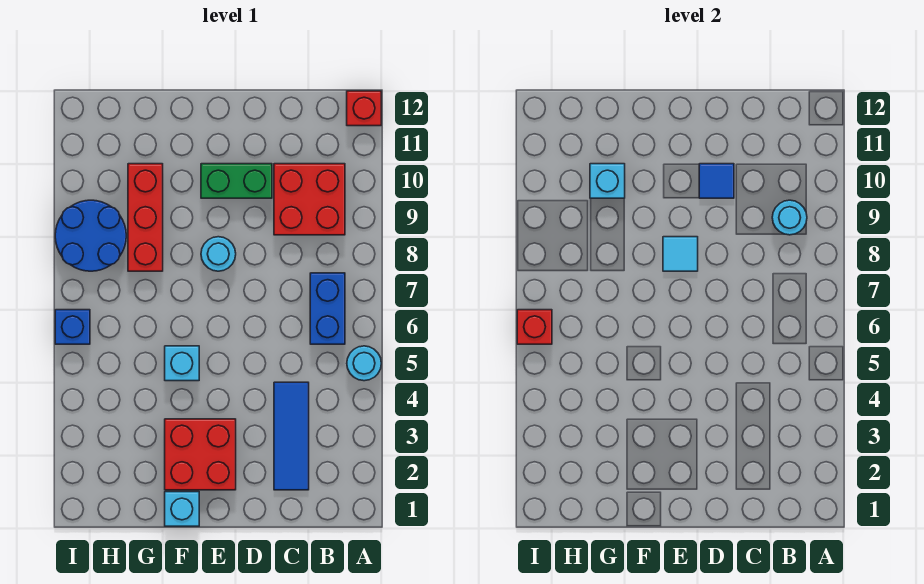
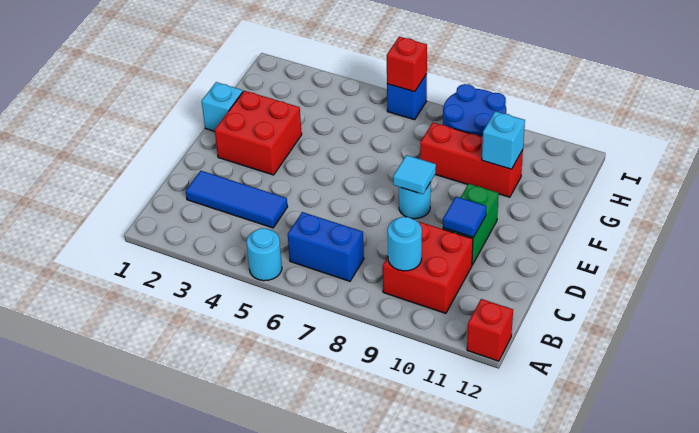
cyan 1x1 brick [165,346,199,381] -> none

